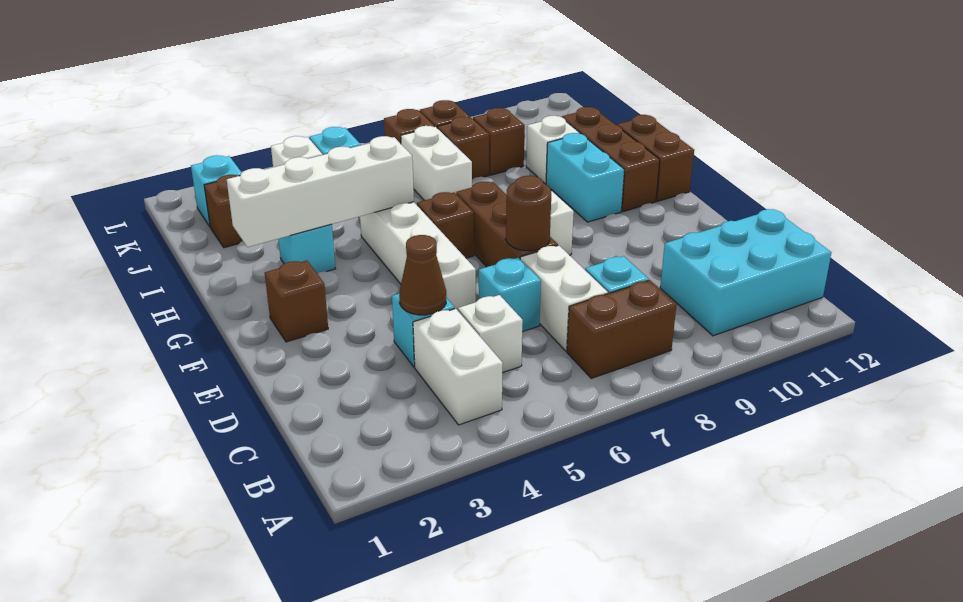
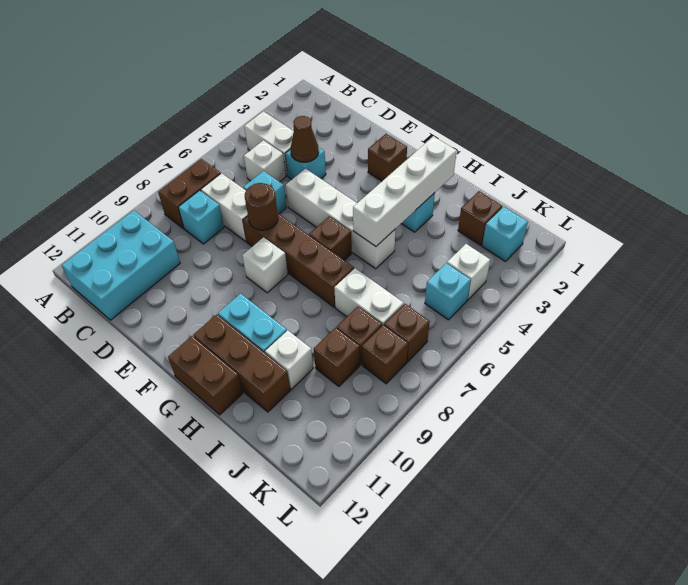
brown 1x3 brick [456,182,558,267] -> brown 1x4 brick [243,214,354,307]

